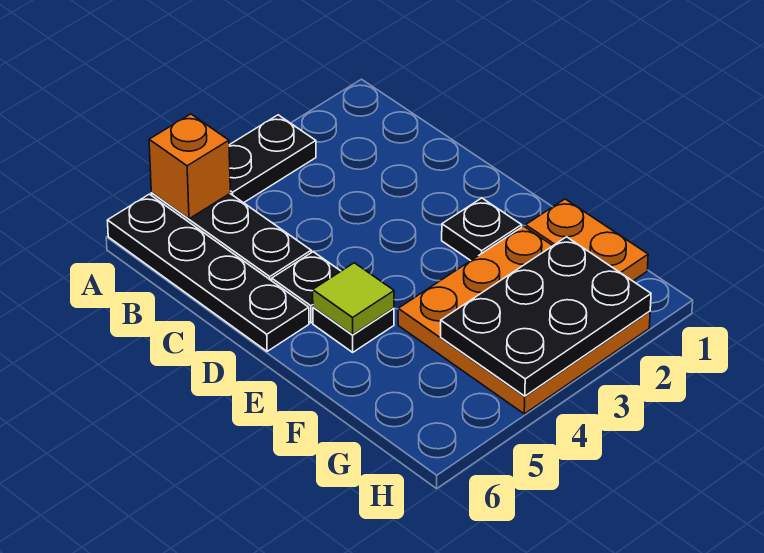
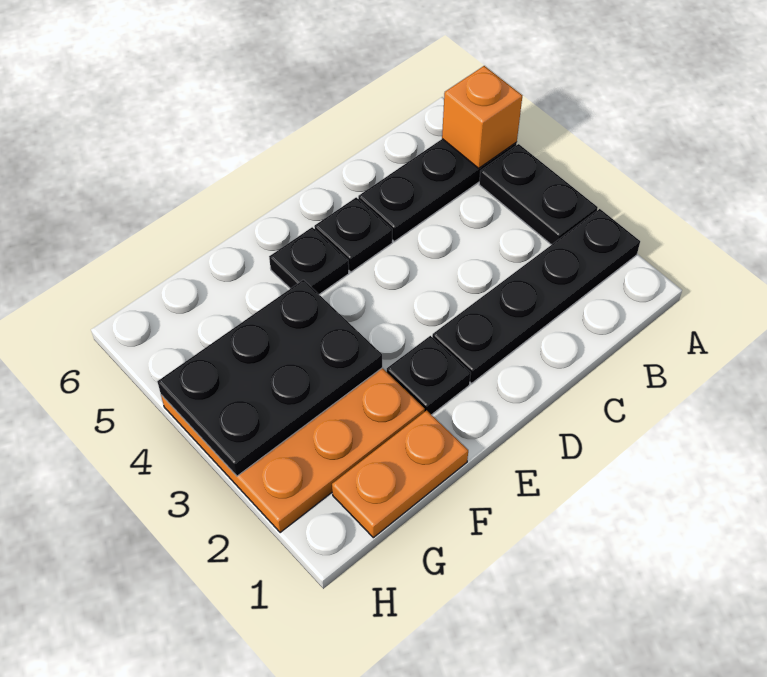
black 1x4 plate [107,194,309,351] -> black 1x4 plate moved to [432,209,640,383]
lime 1x1 tile [313,263,394,335] -> none
black 2x3 plate [441,237,651,396] -> black 2x3 plate turned to [157,280,382,476]

